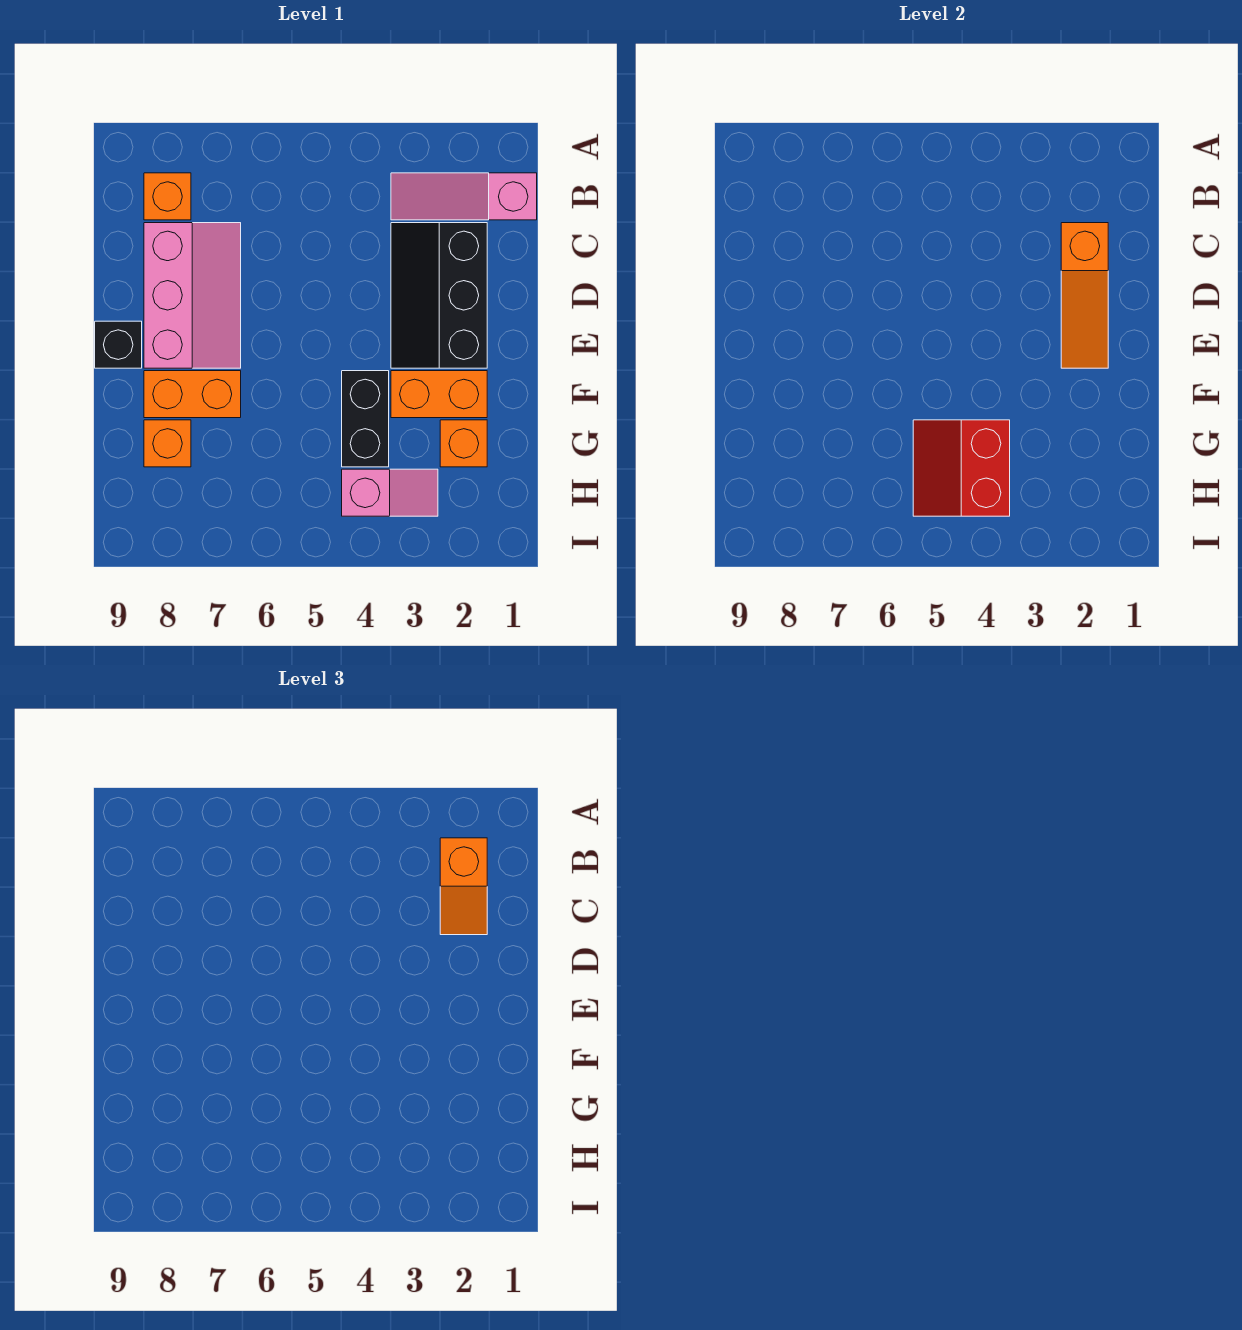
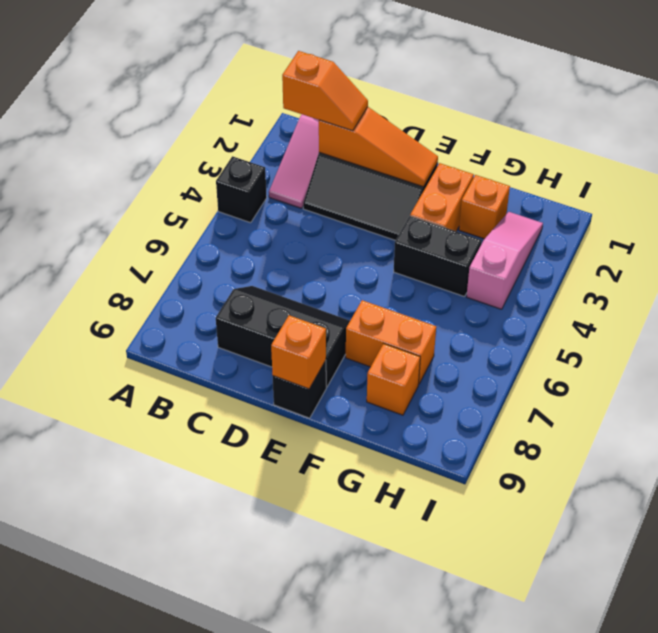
none -> black 1x1 brick [216,156,267,223]
orange 1x1 brick [144,173,191,220] -> orange 1x1 brick moved to [271,315,326,389]
pink 2x3 slope [144,223,241,368] -> black 2x3 slope [216,286,350,387]
orange 1x2 brick [144,371,241,418] -> orange 1x2 brick turned to [346,300,436,384]
red 2x2 slope [913,420,1010,516] -> none
pink 1x2 slope [342,469,438,516] -> pink 1x3 slope [467,212,543,309]

